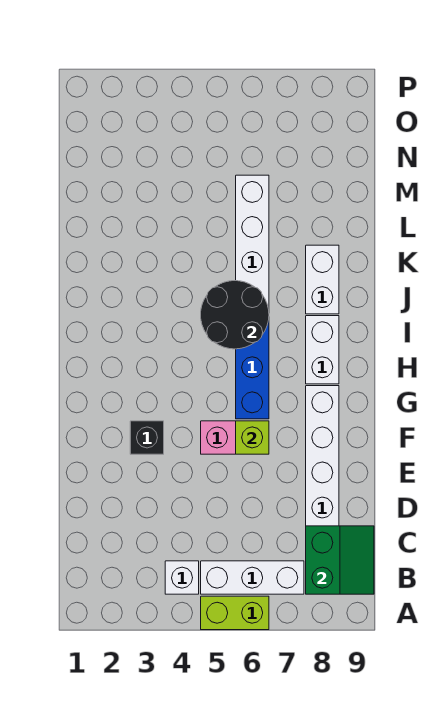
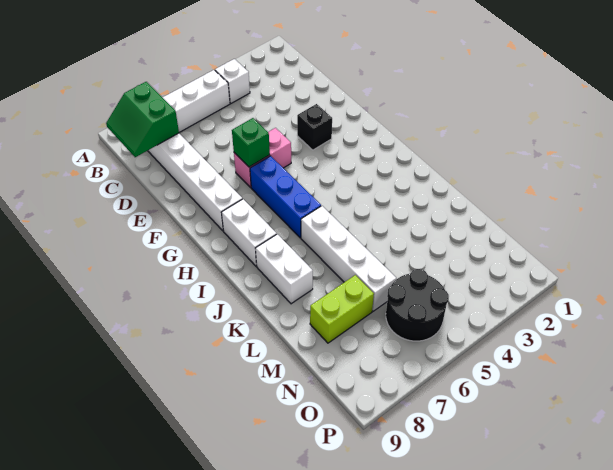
lime 1x2 brick [201,596,269,630] -> lime 1x2 brick moved to [310,275,374,343]
lime 1x1 brick [236,421,269,454] -> green 1x1 brick [232,118,270,167]
black 2x2 round brick [201,281,269,349] -> black 2x2 round brick moved to [386,269,449,341]

